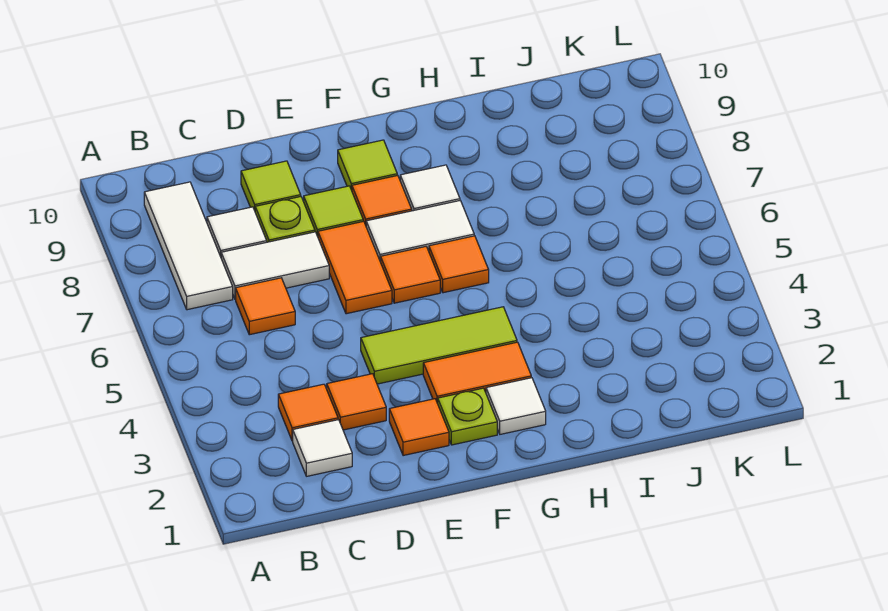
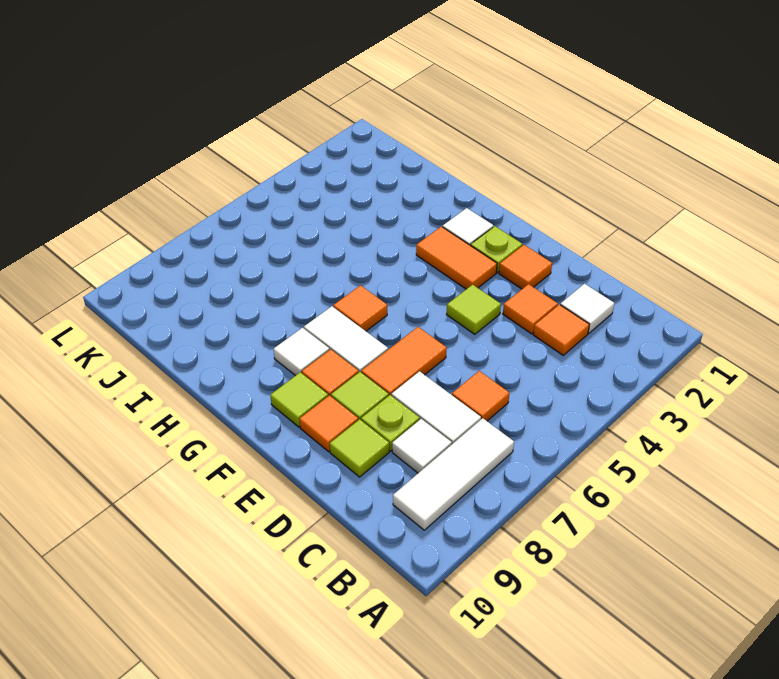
lime 1x3 tile [361,307,517,384] -> lime 1x1 tile [446,284,501,334]
orange 1x1 tile [381,247,440,303] -> orange 1x1 tile moved to [300,395,358,452]

